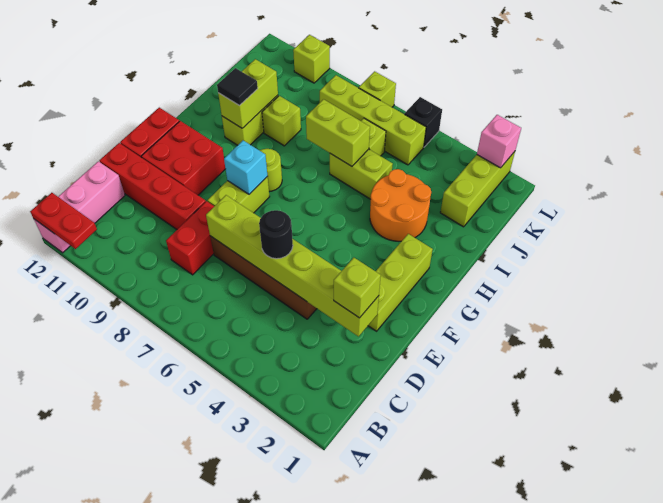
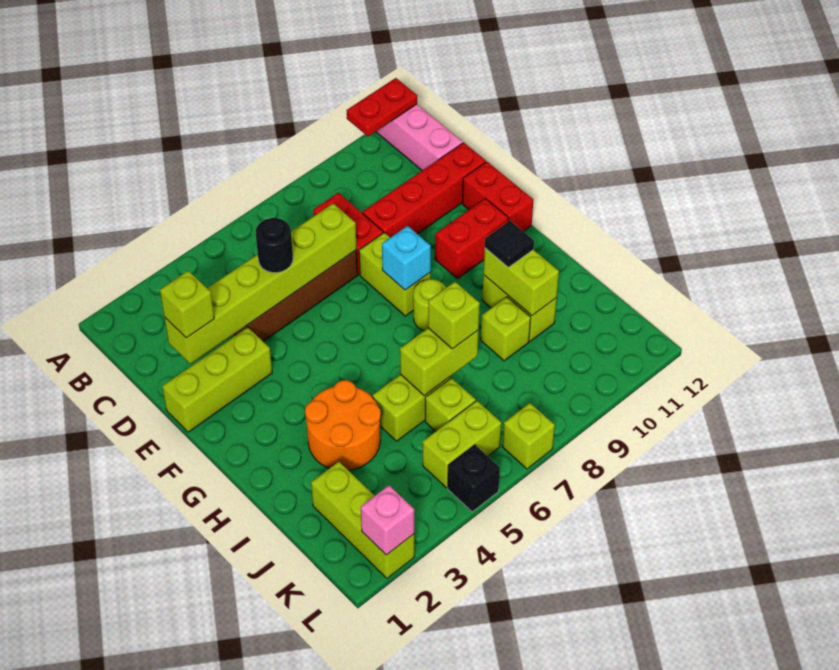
lime 1x3 brick [368,234,433,331] -> lime 1x3 brick turned to [162,327,272,432]
red 2x2 brick [141,121,225,195] -> red 1x2 brick [435,199,508,279]
lime 1x4 brick [320,75,426,165] -> lime 1x2 brick [423,401,501,488]
lime 1x1 brick [293,35,330,83] -> lime 1x1 brick moved to [428,282,480,349]

